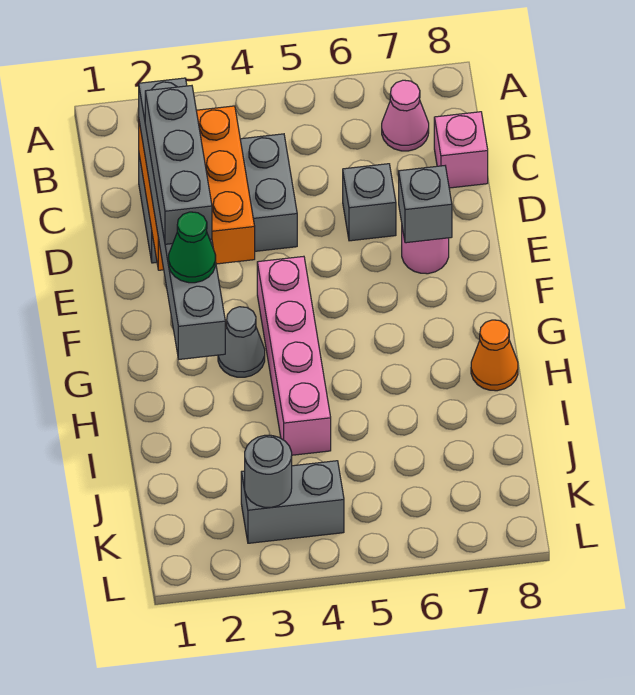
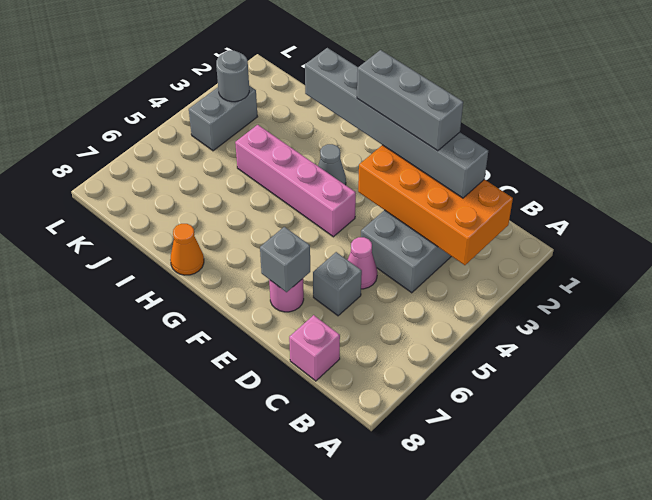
pink 1x1 cone [382,80,429,151] -> pink 1x1 cone moved to [348,237,377,289]
orange 2x3 brick [139,106,255,270] -> orange 2x4 brick [358,145,513,265]
green 1x1 cone [169,212,216,283] -> none

